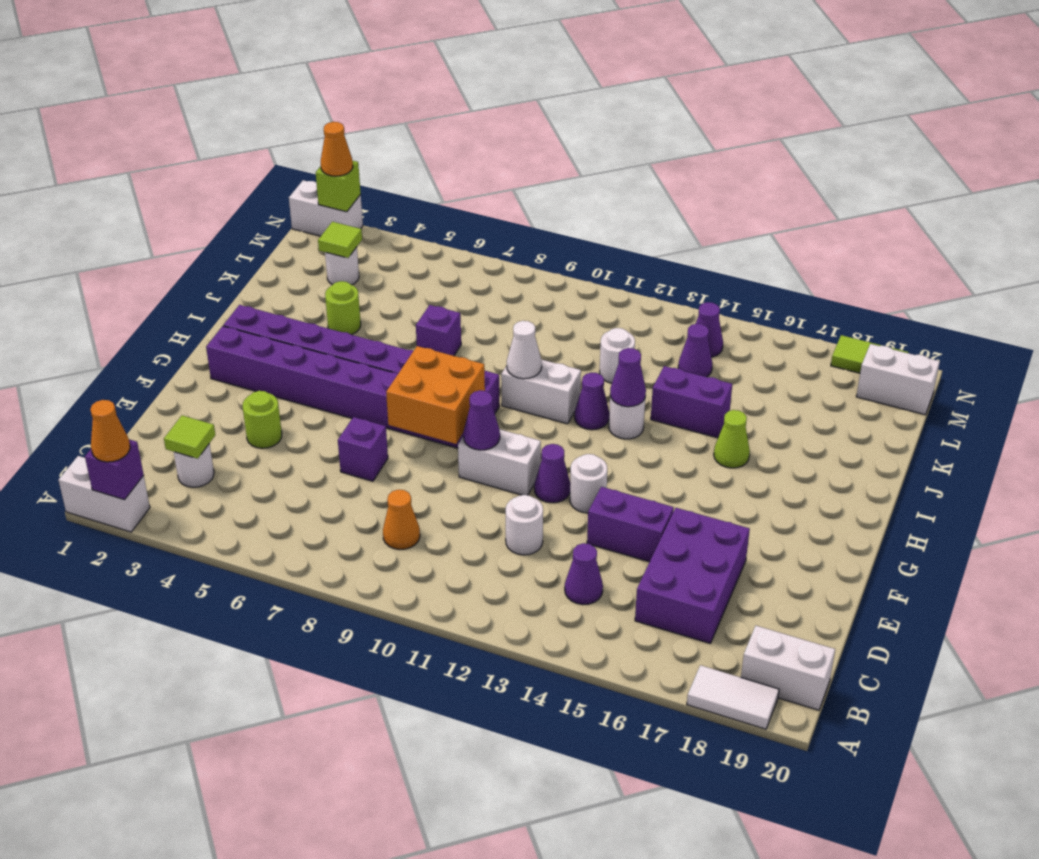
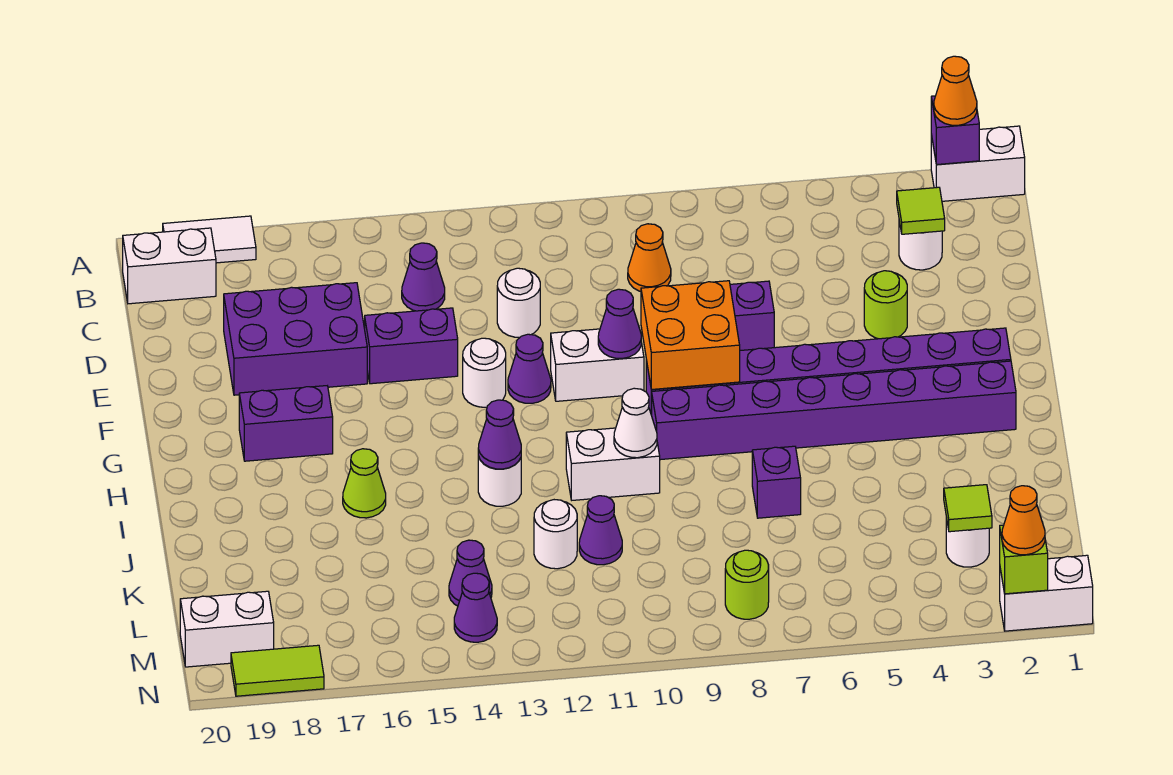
purple 2x3 brick [635,508,750,643] -> purple 2x3 brick turned to [224,283,367,395]
purple 1x1 cone [574,373,609,430] -> purple 1x1 cone moved to [579,496,622,565]
lime 1x1 round brick [325,281,361,335] -> lime 1x1 round brick moved to [725,550,769,619]
purple 1x2 brick [651,366,732,438] -> purple 1x2 brick moved to [239,386,333,461]

